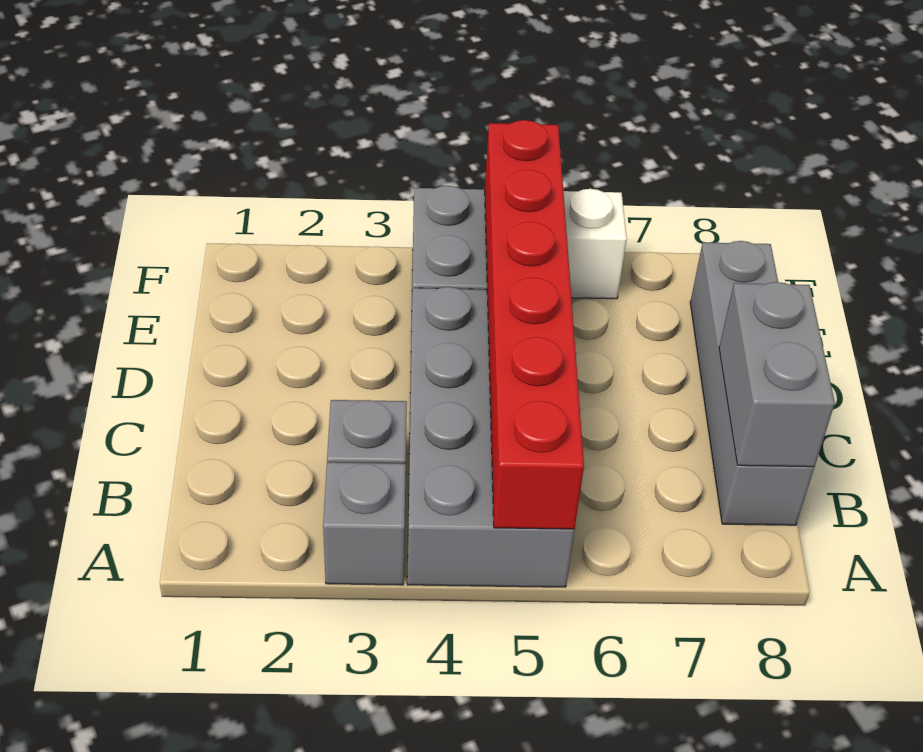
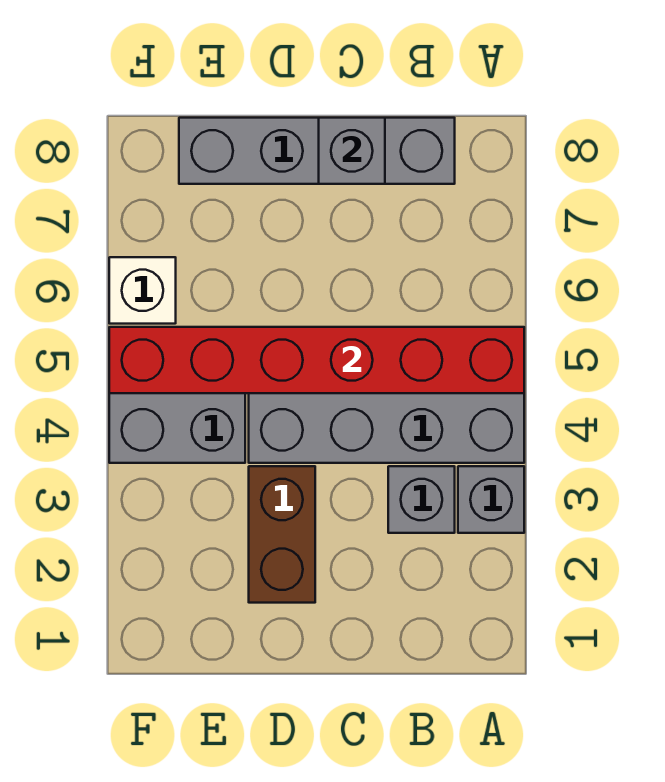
grey 1x2 brick [719,282,835,467] -> grey 1x1 brick [319,118,385,184]
none -> brown 1x2 brick [249,466,315,603]

